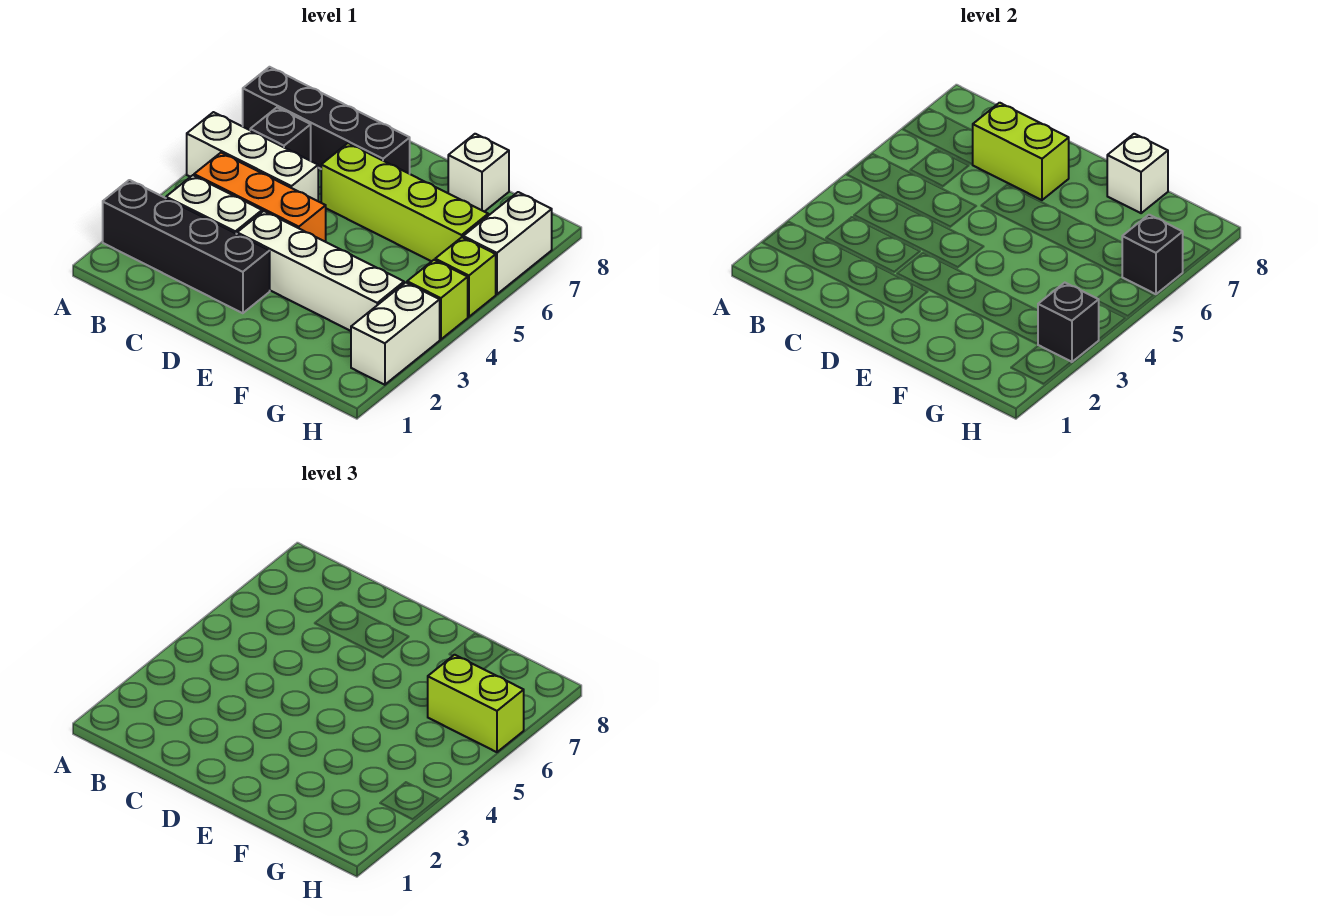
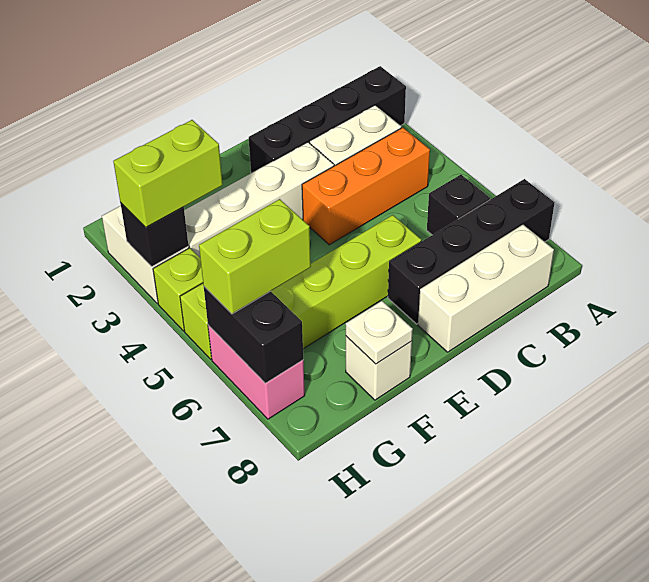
white 1x3 brick [187,112,318,201] -> white 1x3 brick moved to [418,225,554,352]
lime 1x2 brick [972,103,1069,200] -> lime 1x2 brick moved to [113,120,223,227]
white 1x1 brick [1107,134,1168,213] -> white 1x1 plate [346,301,413,364]
white 1x2 brick [463,192,552,294] -> pink 1x2 brick [208,325,305,419]
black 1x1 brick [1122,215,1183,294] -> black 1x2 brick [204,287,303,383]

